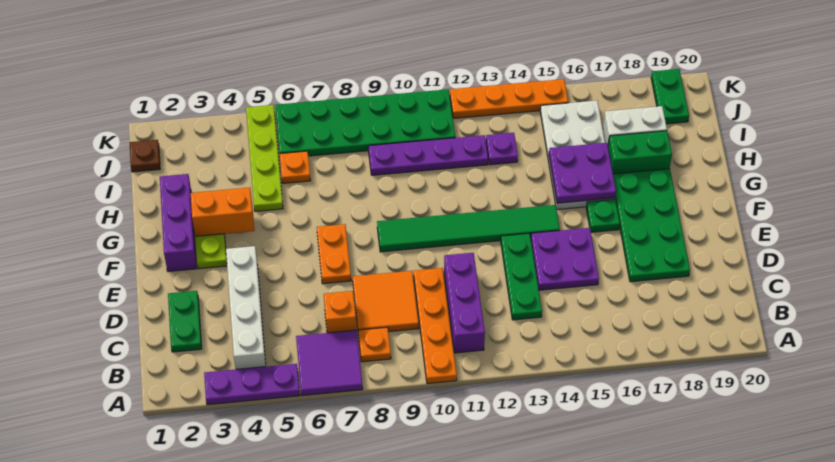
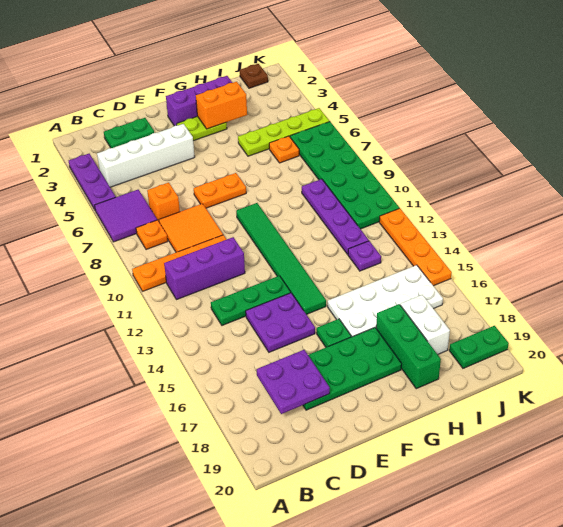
orange 1x2 brick [191,188,254,236] -> orange 1x2 brick turned to [196,82,247,129]
purple 2x2 plate [549,143,616,203] -> purple 2x2 plate moved to [257,350,330,414]
green 1x2 brick [608,131,672,174] -> green 1x3 brick [376,304,441,389]

